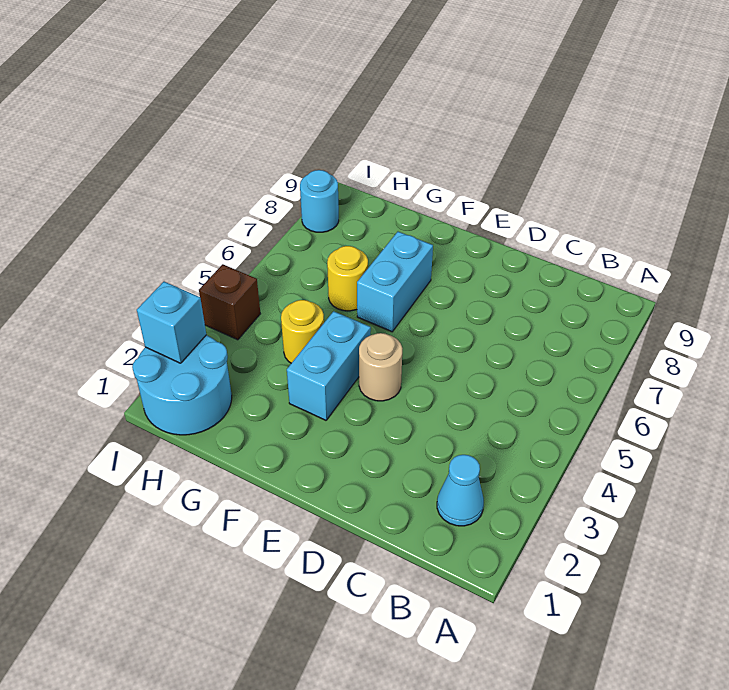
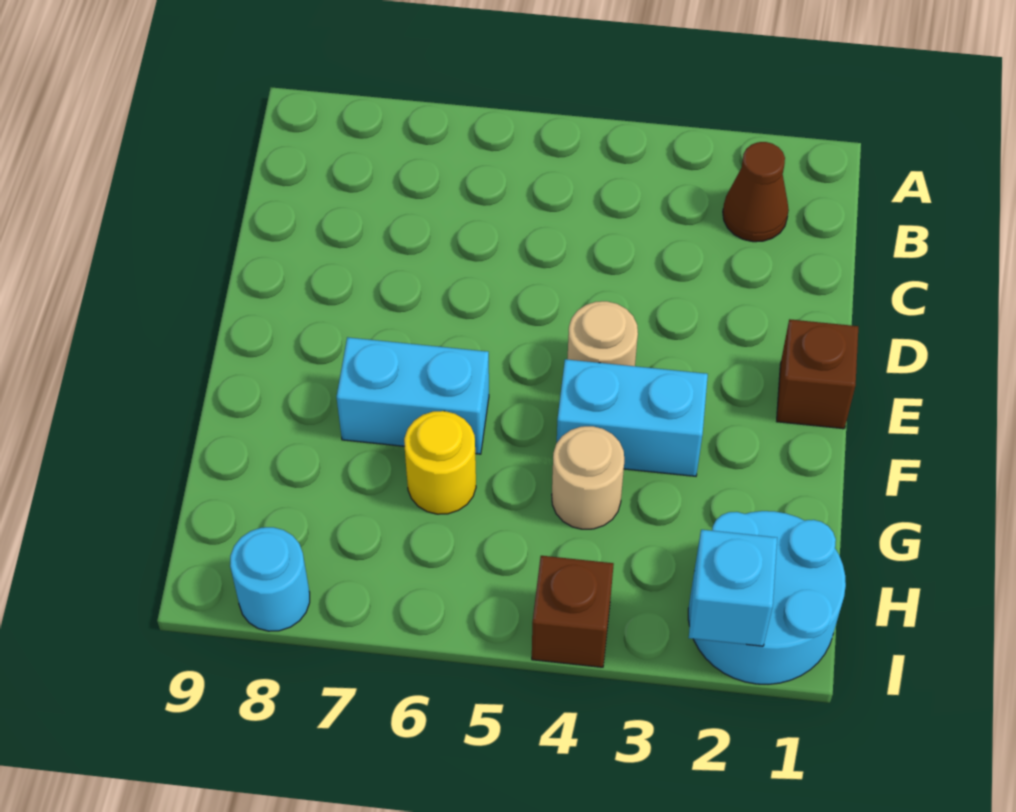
cyan 1x1 cone [437,455,484,526] -> brown 1x1 cone [723,142,789,242]
none -> brown 1x1 brick [777,319,858,429]
yellow 1x1 round brick [281,300,324,363] -> tan 1x1 round brick [552,426,624,529]

